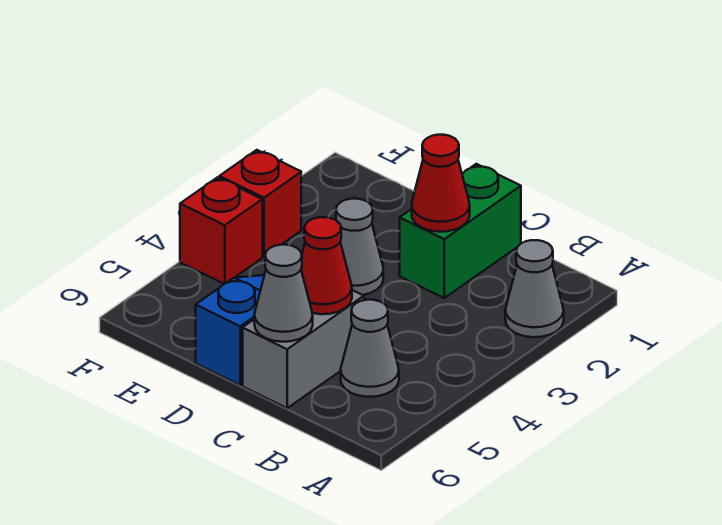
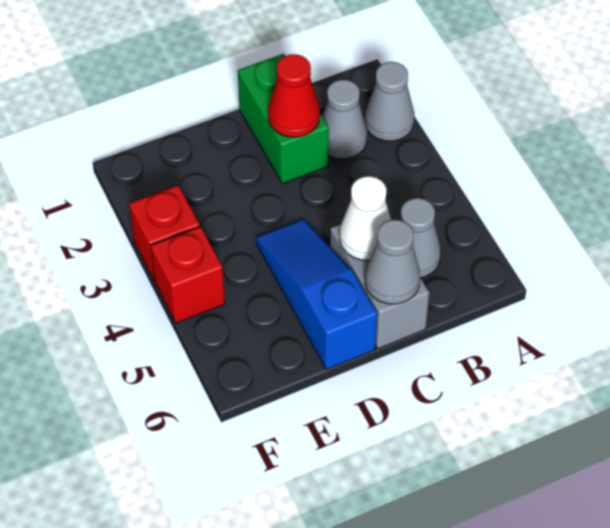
red 1x1 cone [301,217,352,314] -> white 1x1 cone [340,176,391,260]
grey 1x1 cone [336,199,383,295] -> grey 1x1 cone moved to [322,80,367,159]

